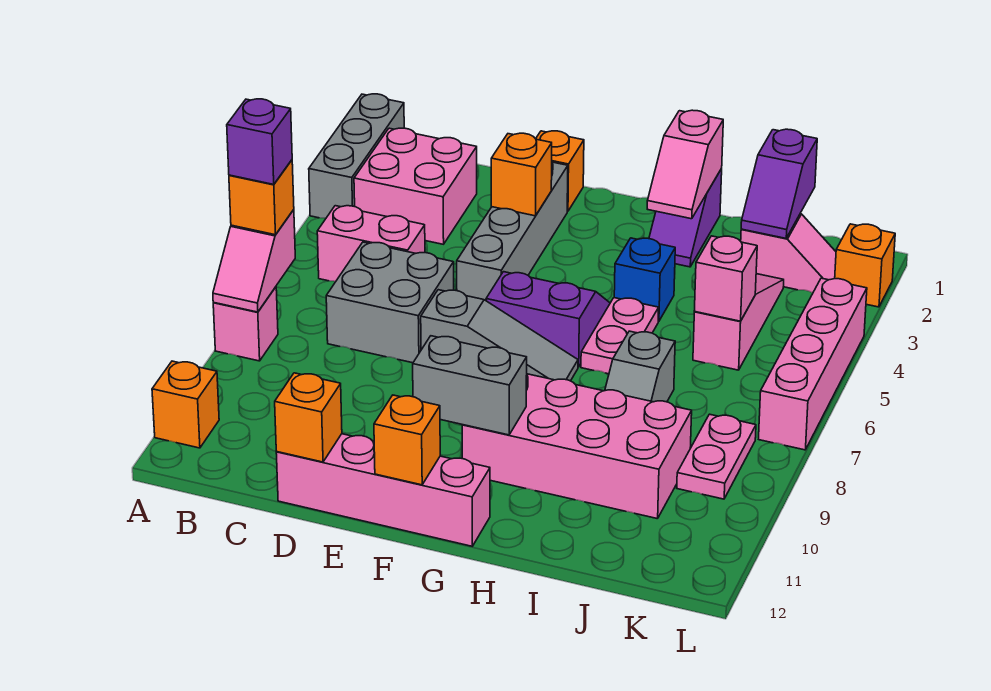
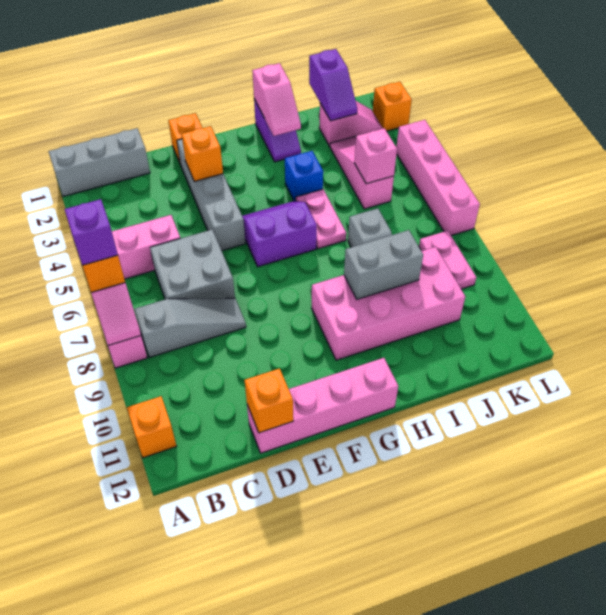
grey 1x3 brick [309,94,404,218] -> grey 1x3 brick turned to [49,128,150,196]
pink 2x2 brick [354,128,477,244] -> none
grey 1x3 slope [421,290,578,381] -> grey 1x3 slope moved to [134,298,246,358]
grey 1x2 brick [413,336,527,435] -> grey 1x2 brick moved to [344,230,423,299]
orange 1x1 brick [374,395,440,485] -> none

